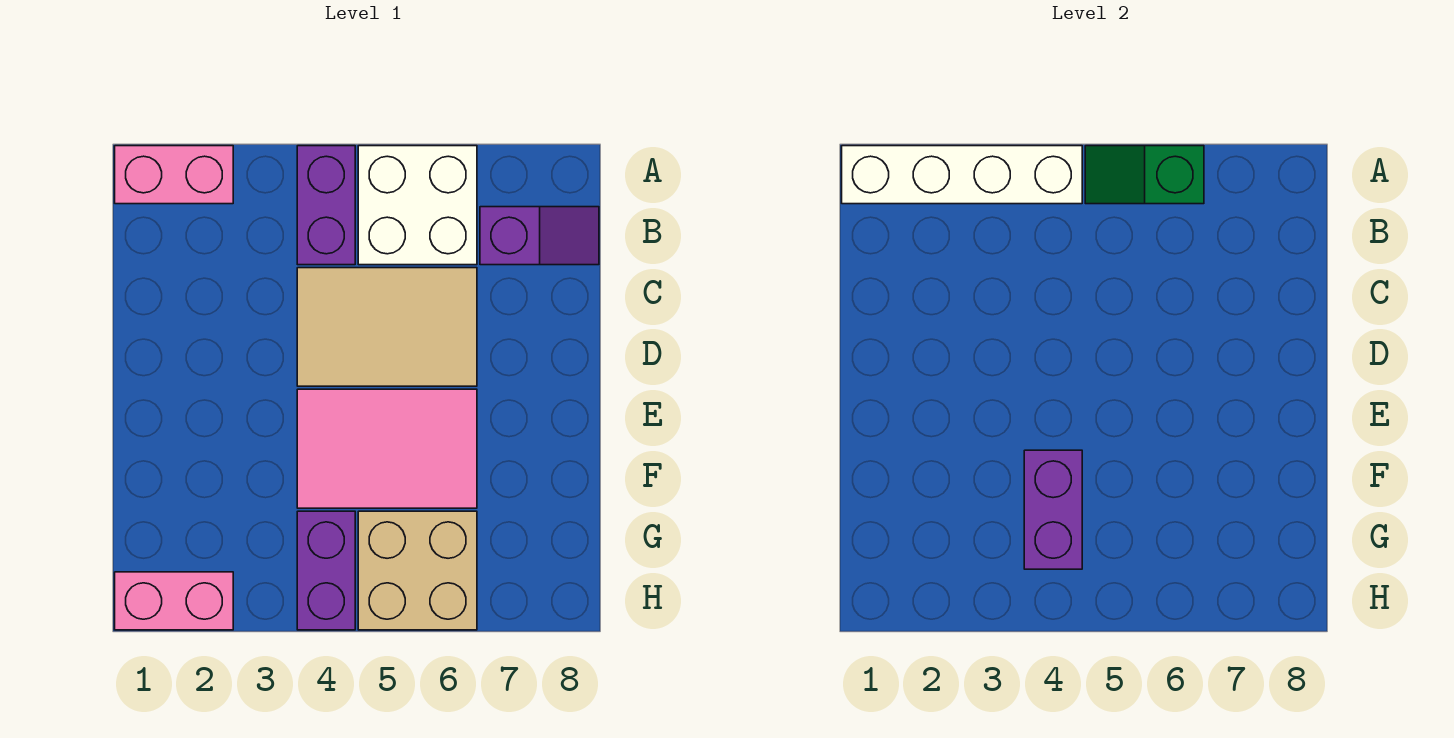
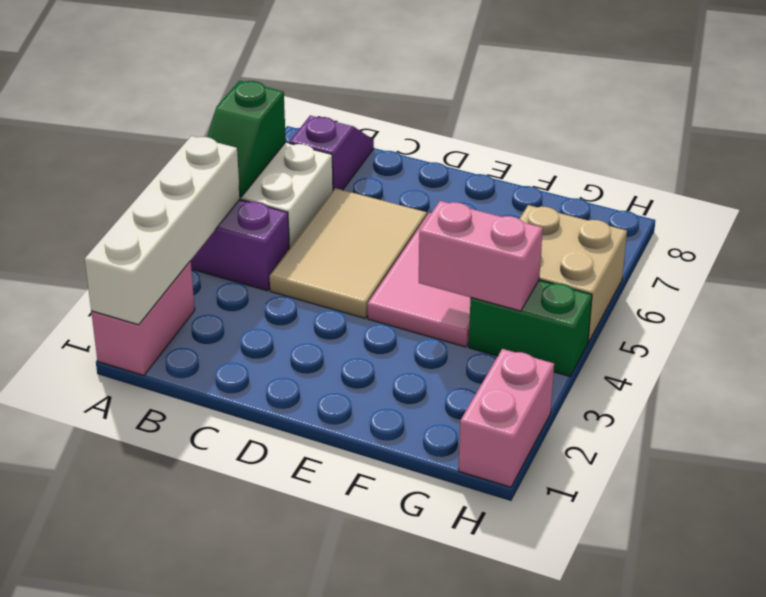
purple 1x2 brick [1024,450,1082,569] -> pink 1x2 brick [419,201,543,311]
purple 1x2 brick [297,511,355,630] -> green 1x2 brick [469,280,592,376]

